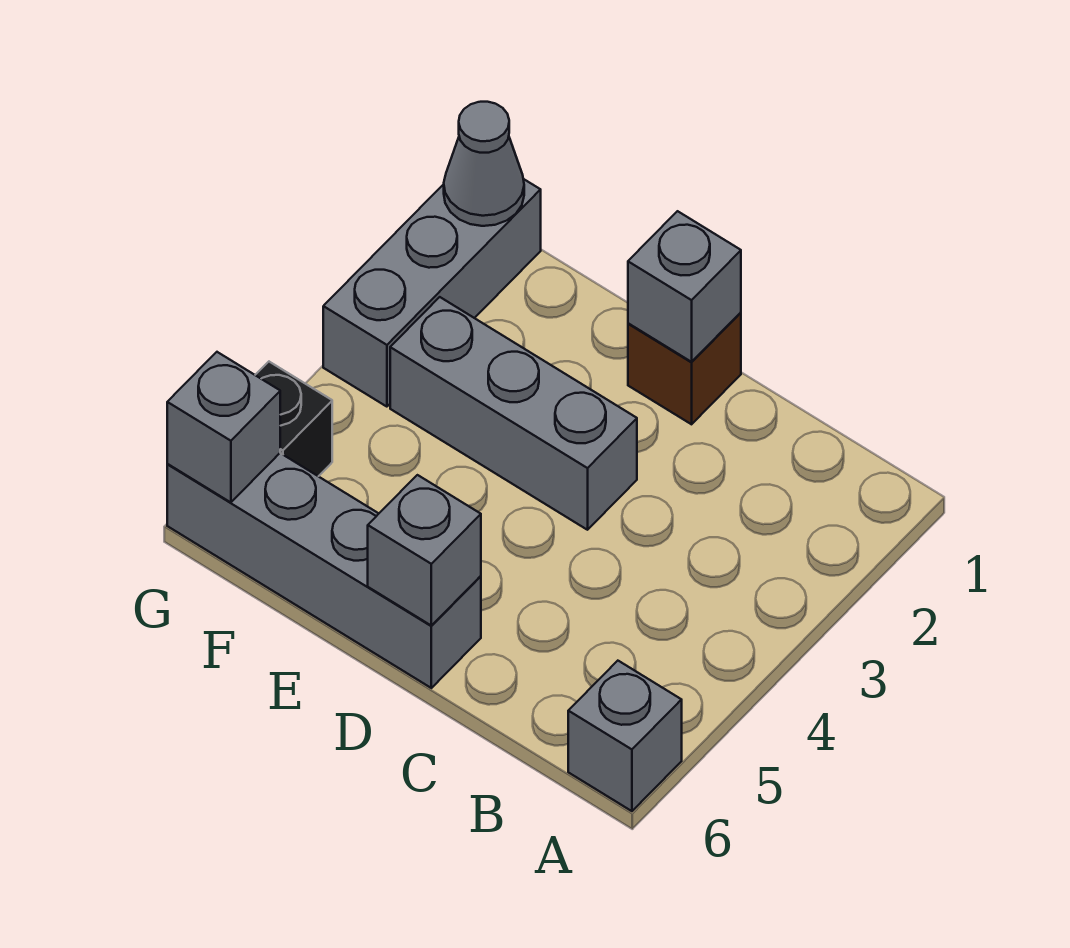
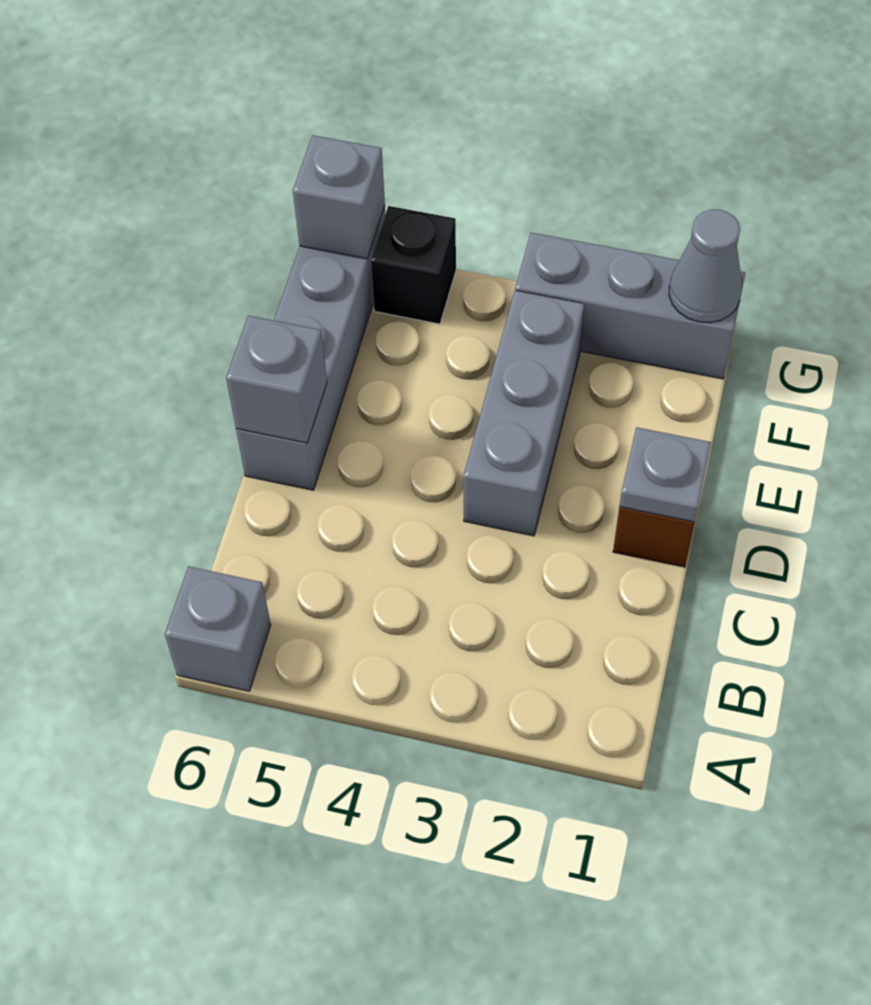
grey 1x1 brick [628,211,741,362] -> grey 1x1 plate [619,427,711,522]

